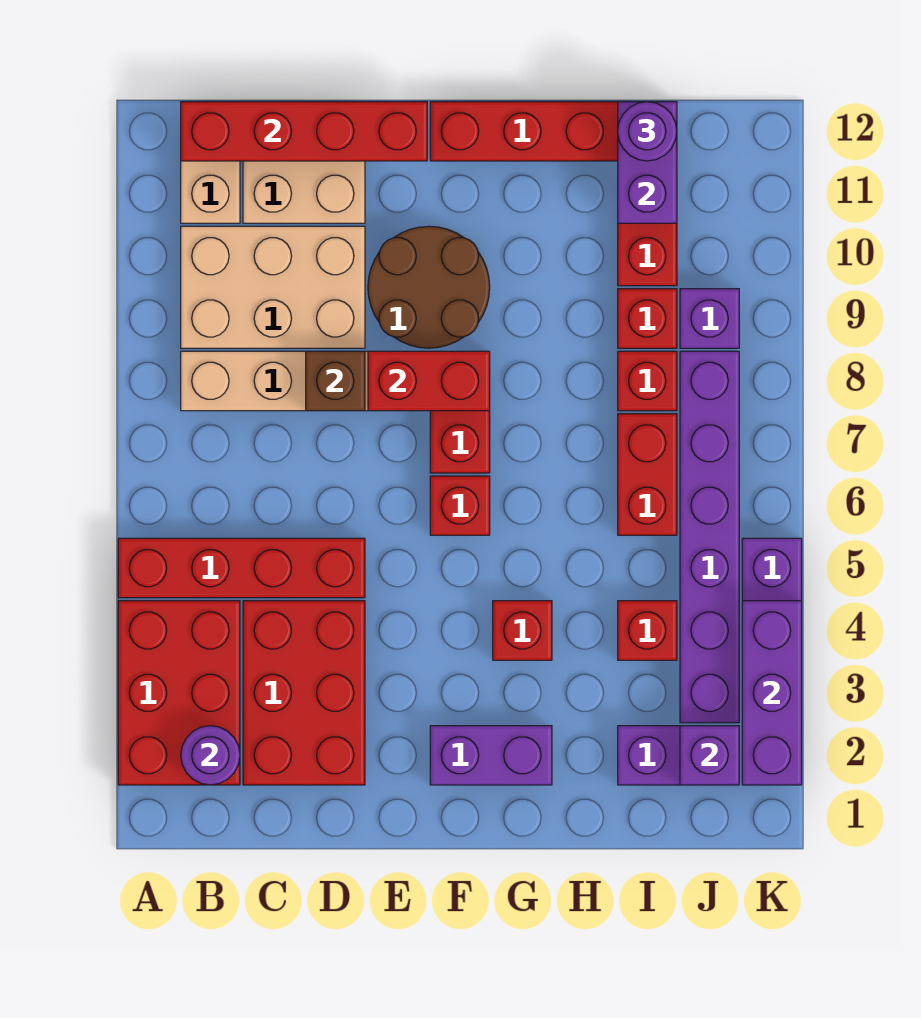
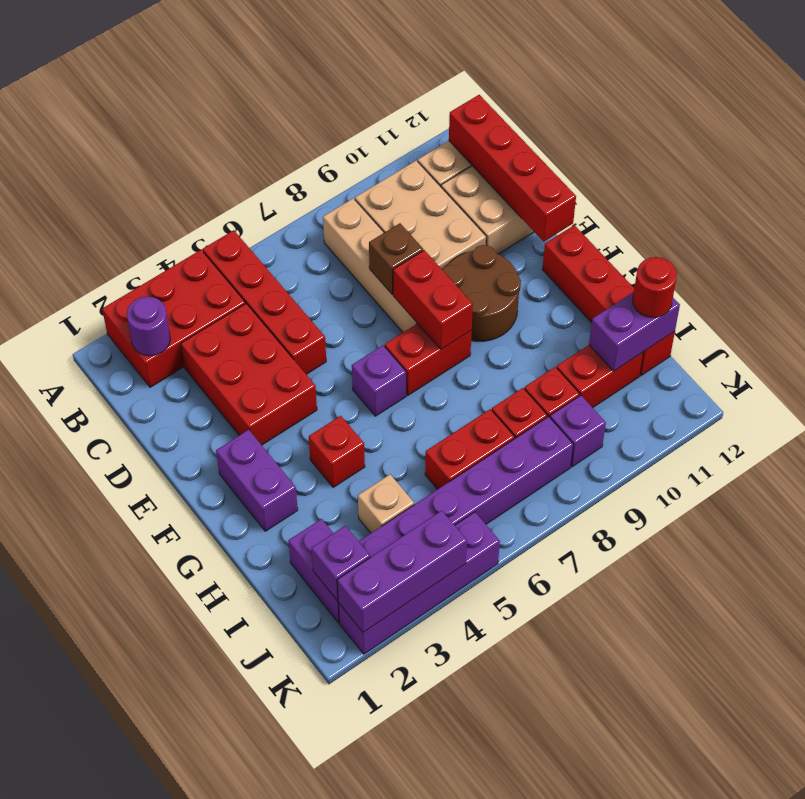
red 2x3 brick [243,601,365,785] -> red 2x3 brick turned to [181,304,317,445]
red 1x1 brick [430,476,490,535] -> purple 1x1 brick [352,345,406,416]
red 1x1 brick [618,601,677,660] -> tan 1x1 brick [358,474,414,533]
purple 1x1 round brick [618,102,677,161] -> red 1x1 round brick [633,257,677,318]

